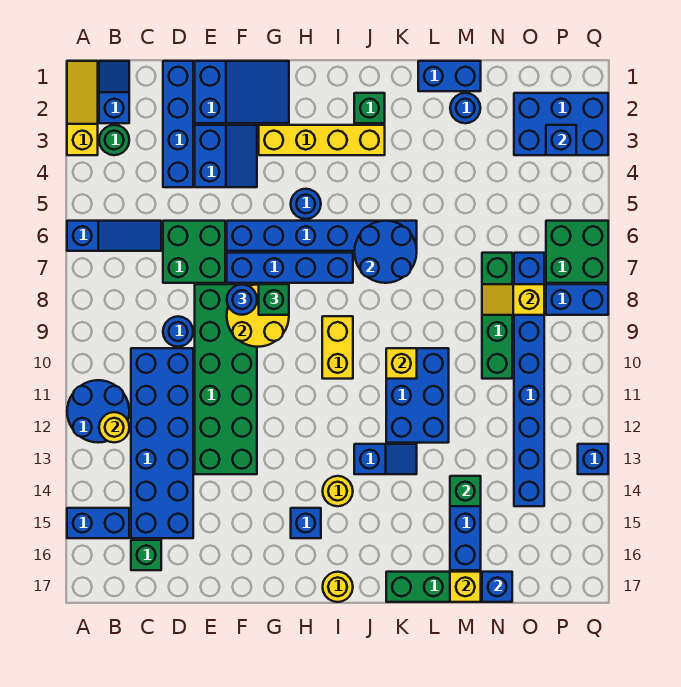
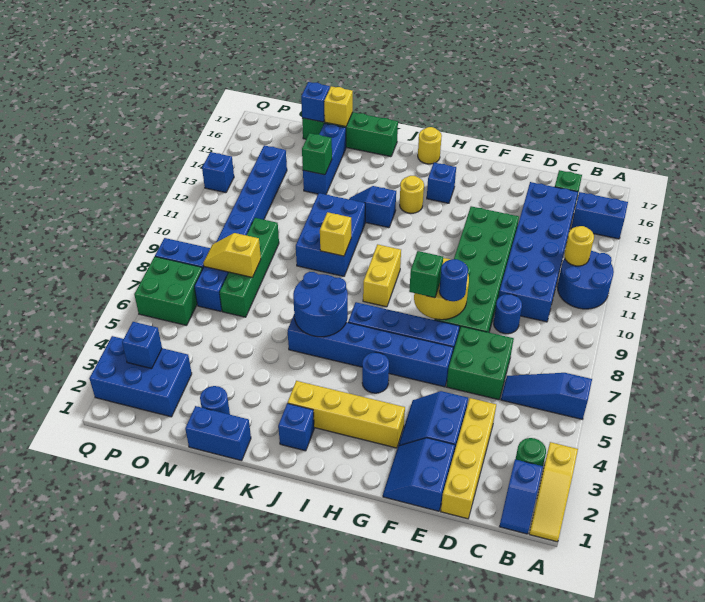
blue 1x4 brick [163,61,193,187] -> yellow 1x4 brick [441,398,496,519]
blue 2x3 slope [195,61,289,123] -> blue 2x2 slope [383,438,455,511]
green 1x1 brick [354,93,385,123] -> blue 1x1 brick [278,403,314,451]
yellow 1x2 slope [482,284,544,315] -> yellow 1x2 slope turned to [203,233,261,277]

